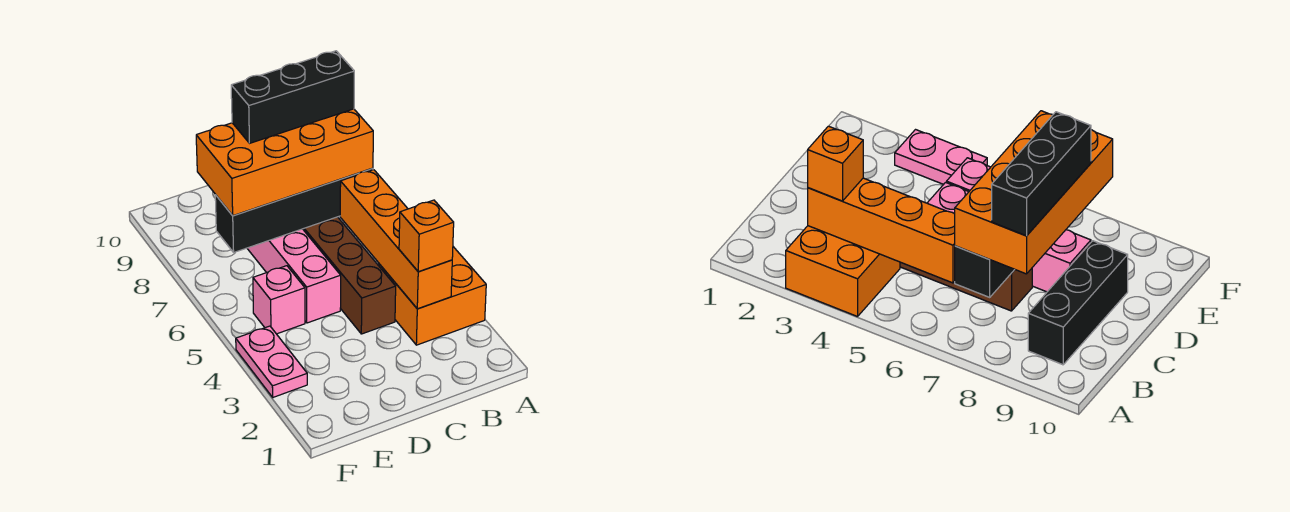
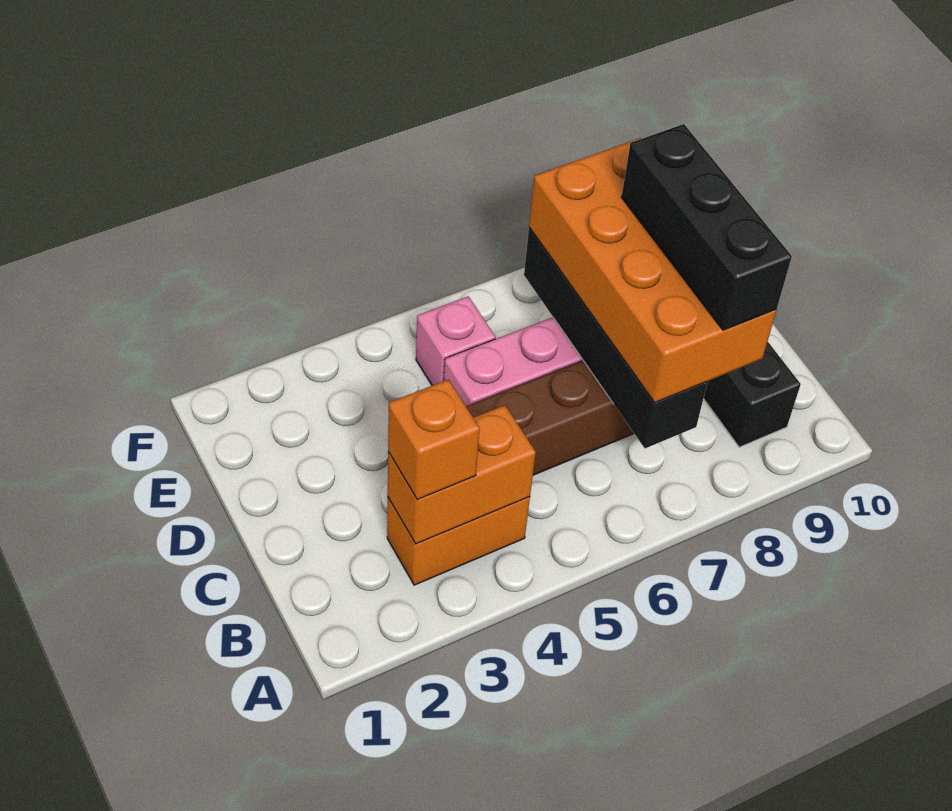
orange 2x2 brick [379,247,486,345] -> orange 1x2 brick [387,497,530,585]
orange 1x4 brick [340,170,452,309] -> orange 1x2 brick [388,405,536,544]
pink 1x2 plate [236,326,307,397] -> none

